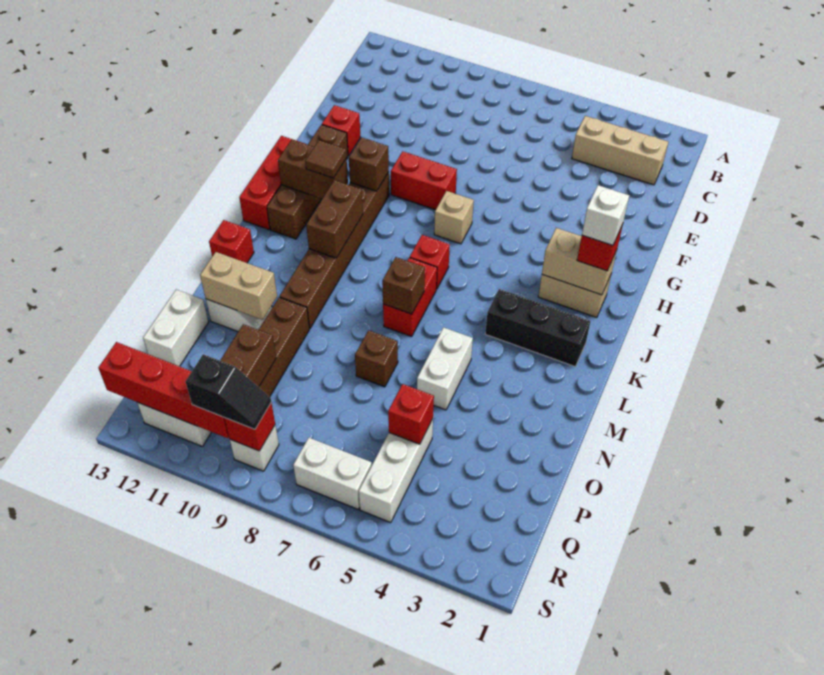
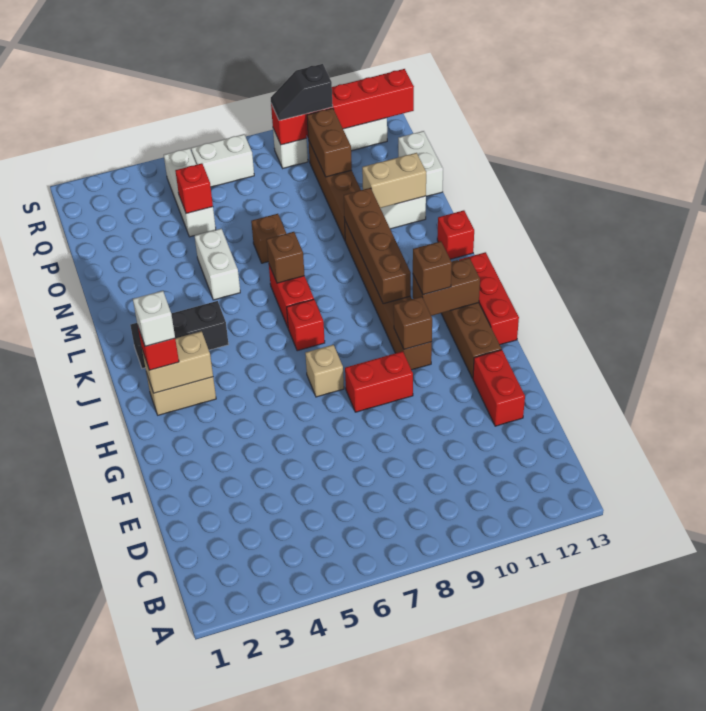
tan 1x3 brick [572,116,668,185] -> none
red 1x1 brick [322,105,360,156] -> red 1x2 brick [473,350,525,426]
brown 1x1 tile [305,140,347,178] -> brown 1x1 brick [413,241,452,295]
brown 1x2 brick [306,180,363,258] -> brown 1x4 brick [344,188,411,304]

